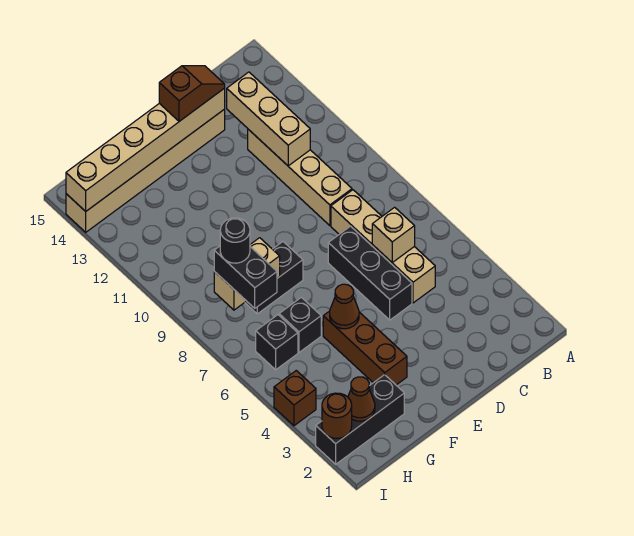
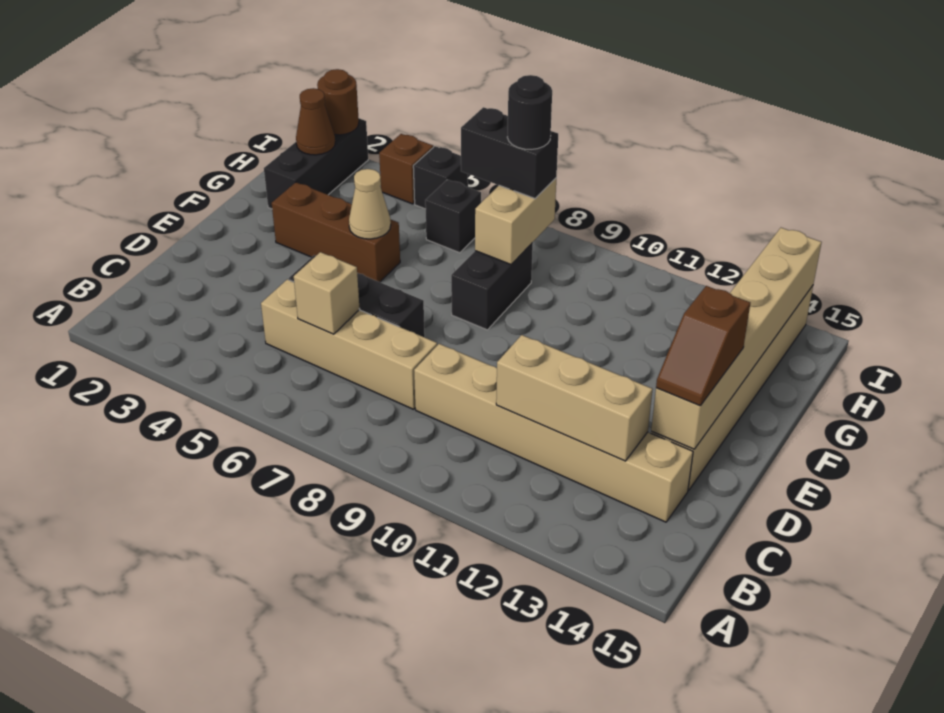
tan 1x4 brick [248,129,352,226] -> tan 1x6 brick [414,344,693,522]
brown 1x1 cone [330,284,359,329] -> tan 1x1 cone [349,169,391,239]
black 1x1 brick [279,297,321,352] -> black 1x1 brick moved to [413,146,468,209]

